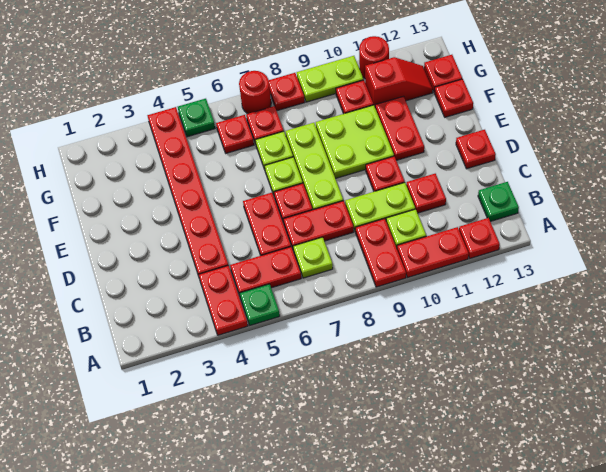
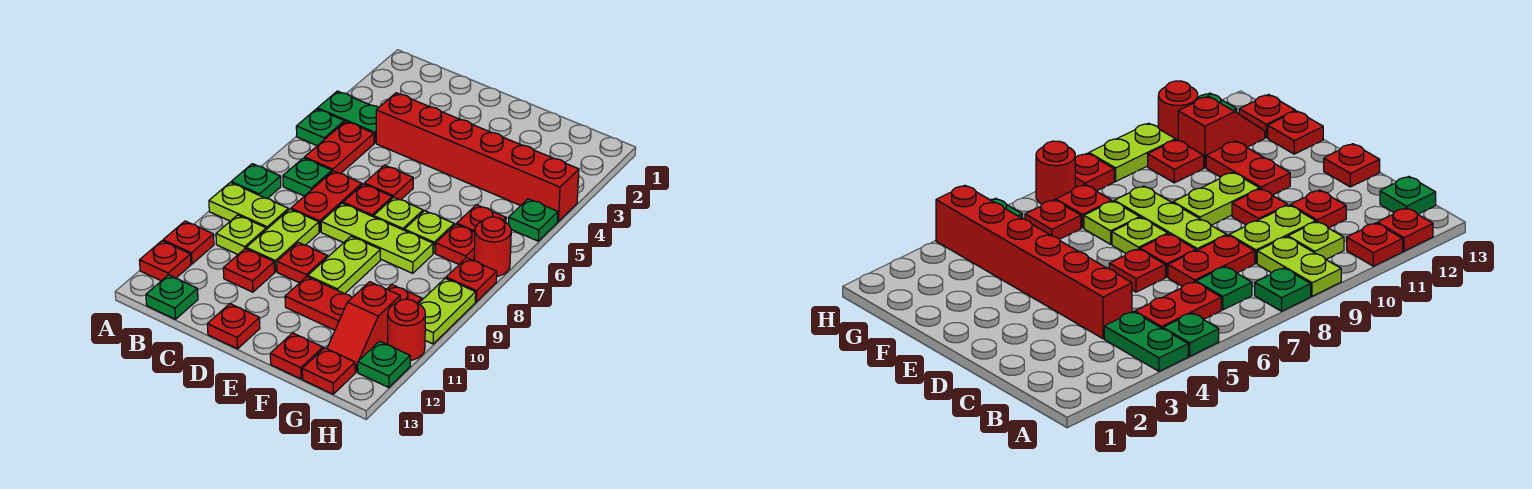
red 1x2 plate [198,266,248,335] -> green 1x2 plate [318,91,378,143]
none -> green 1x1 plate [231,164,281,199]
red 1x2 plate [355,219,406,287] -> lime 1x2 plate [209,183,288,230]
red 1x2 plate [397,227,469,278] -> red 1x1 plate [163,221,214,264]
lime 1x1 plate [293,237,333,278] -> green 1x1 plate [283,158,332,196]
red 1x6 plate [147,107,228,276] -> red 1x6 brick [376,93,579,221]
red 1x2 plate [243,193,291,256] -> red 1x1 plate [364,165,413,200]
lime 2x2 plate [316,105,394,179] -> lime 1x2 plate [308,236,380,294]
none -> green 1x1 plate [358,341,410,387]

